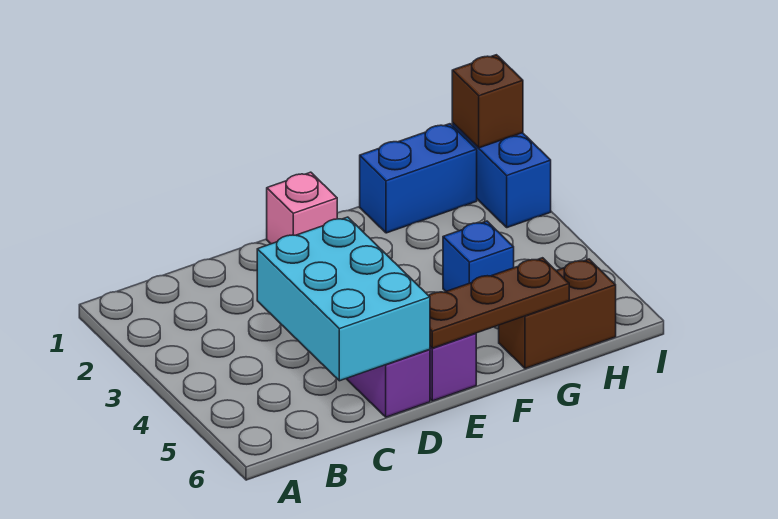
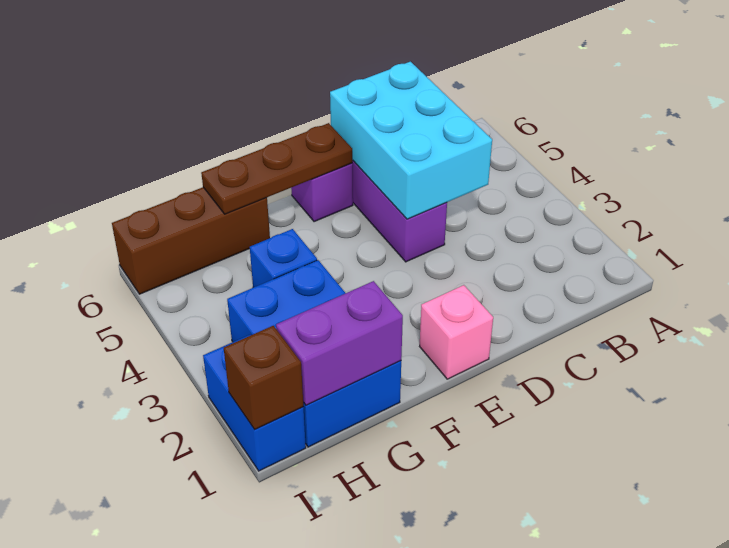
blue 1x2 brick [360,124,477,233] -> blue 2x3 brick [227,260,401,447]
none -> purple 1x2 brick [276,281,403,405]
brown 1x2 brick [499,259,616,369] -> brown 1x3 brick [112,187,270,294]

